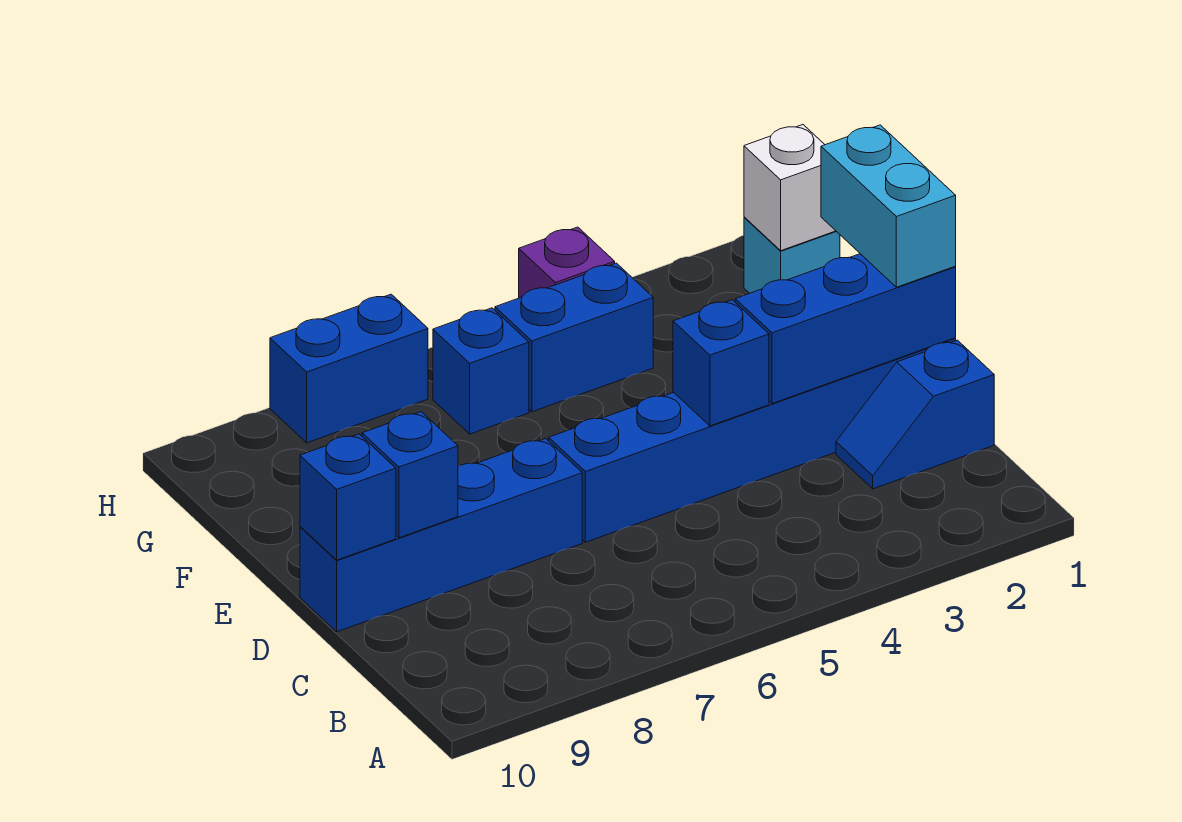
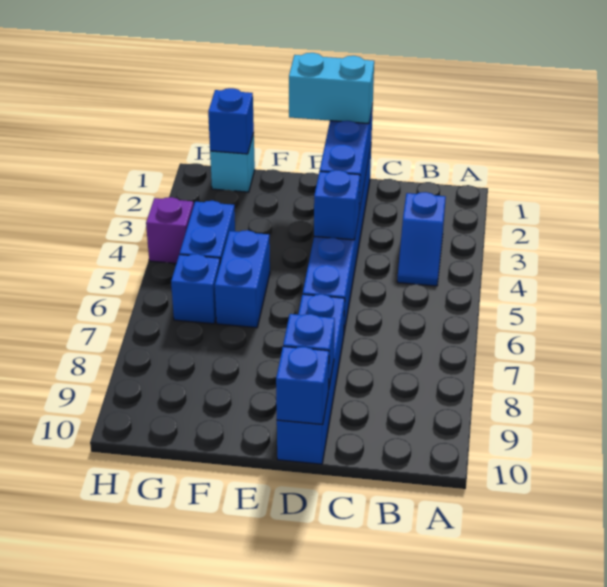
blue 1x2 slope [836,340,994,489] -> blue 1x2 slope moved to [397,192,446,286]
white 1x1 brick [744,125,835,251] -> blue 1x1 brick [208,88,254,154]
blue 1x2 brick [270,294,428,443] -> blue 1x2 brick moved to [215,230,270,328]

